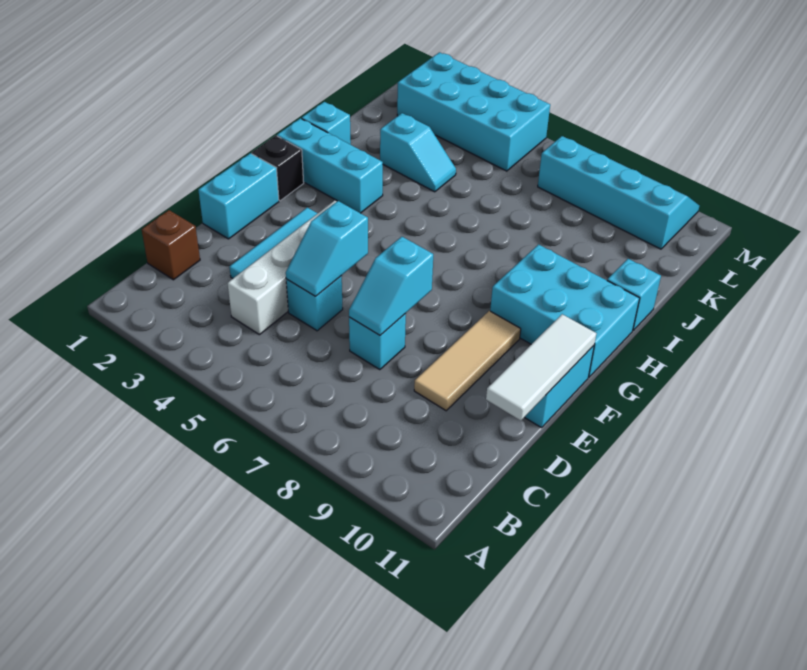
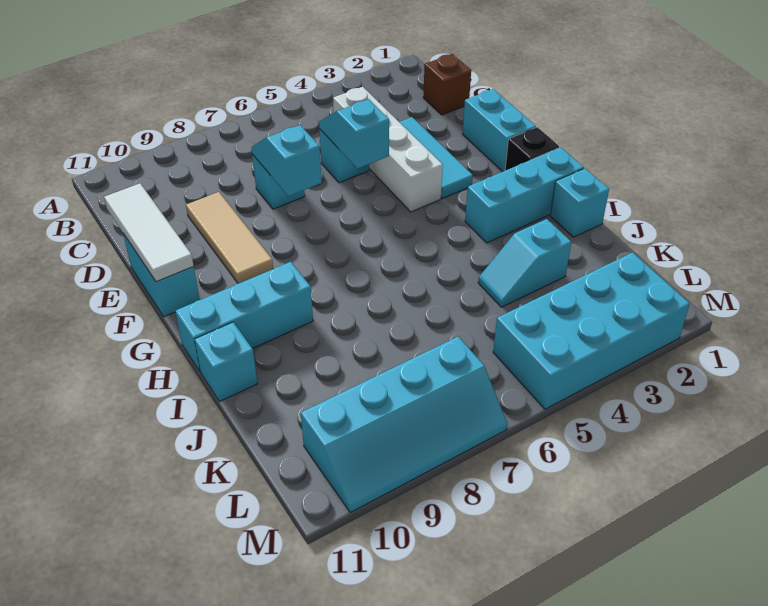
cyan 2x3 brick [490,244,640,377] -> cyan 1x3 brick [175,262,313,372]

